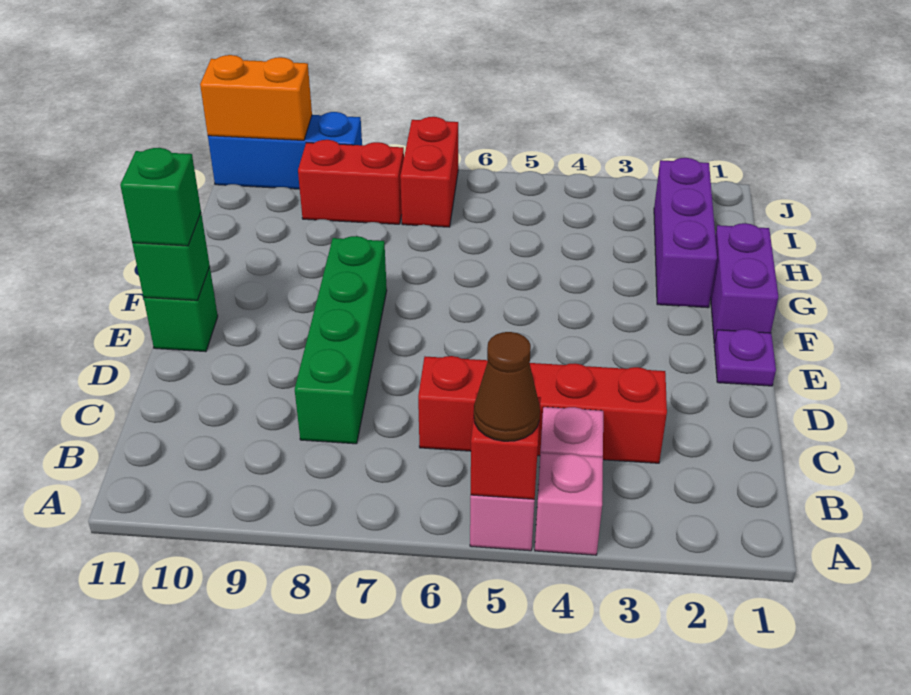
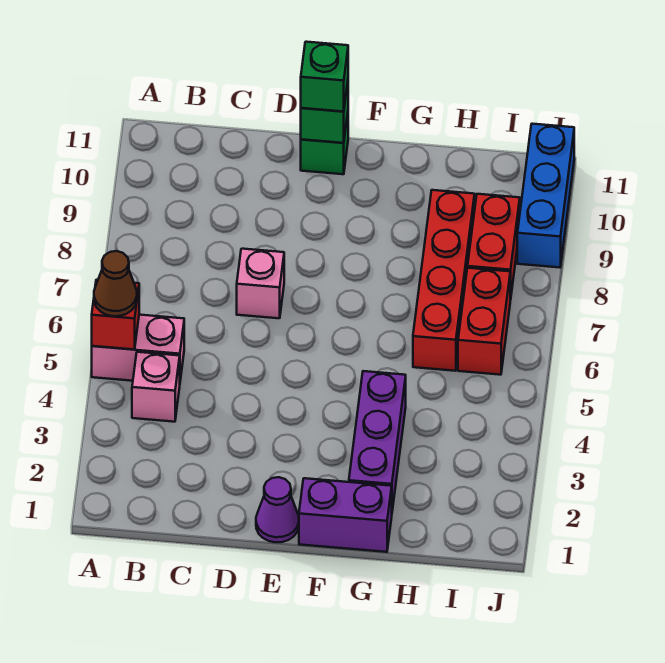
pink 1x1 brick [535,453,603,555] -> pink 1x1 brick moved to [237,249,284,318]
red 1x4 brick [418,356,667,463] -> red 1x4 brick moved to [413,190,475,371]
green 1x4 brick [295,236,387,444] -> none
purple 1x1 plate [714,329,776,386] -> purple 1x1 cone [256,477,299,542]
purple 1x3 brick [654,158,717,308] -> purple 1x3 brick turned to [349,371,406,511]
red 1x2 brick [400,117,458,227] -> red 1x2 brick turned to [458,268,510,375]
orange 1x2 brick [200,55,312,140] -> none

